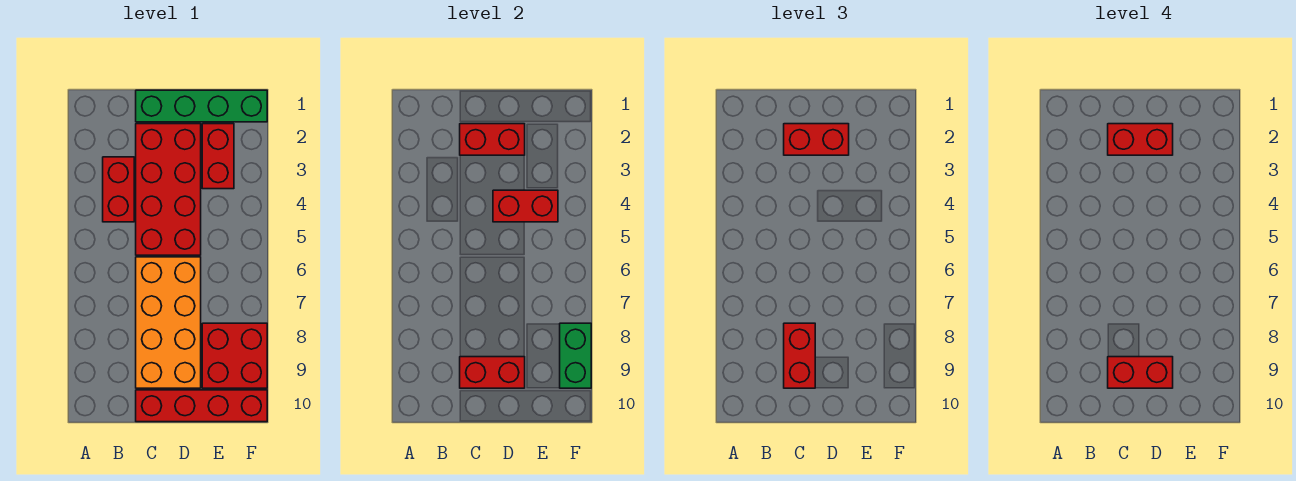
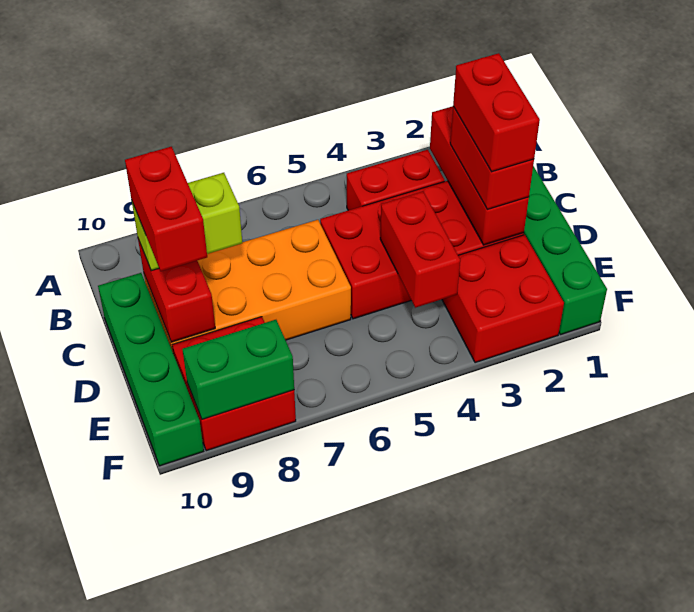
red 1x2 brick [460,124,525,155] -> red 1x3 brick [430,106,529,245]
red 1x2 brick [784,323,815,388] -> lime 1x2 brick [132,173,242,271]
red 1x4 brick [136,390,267,422] -> green 1x4 brick [98,273,204,466]
red 1x2 brick [202,124,234,189] -> red 2x2 brick [442,235,564,363]

